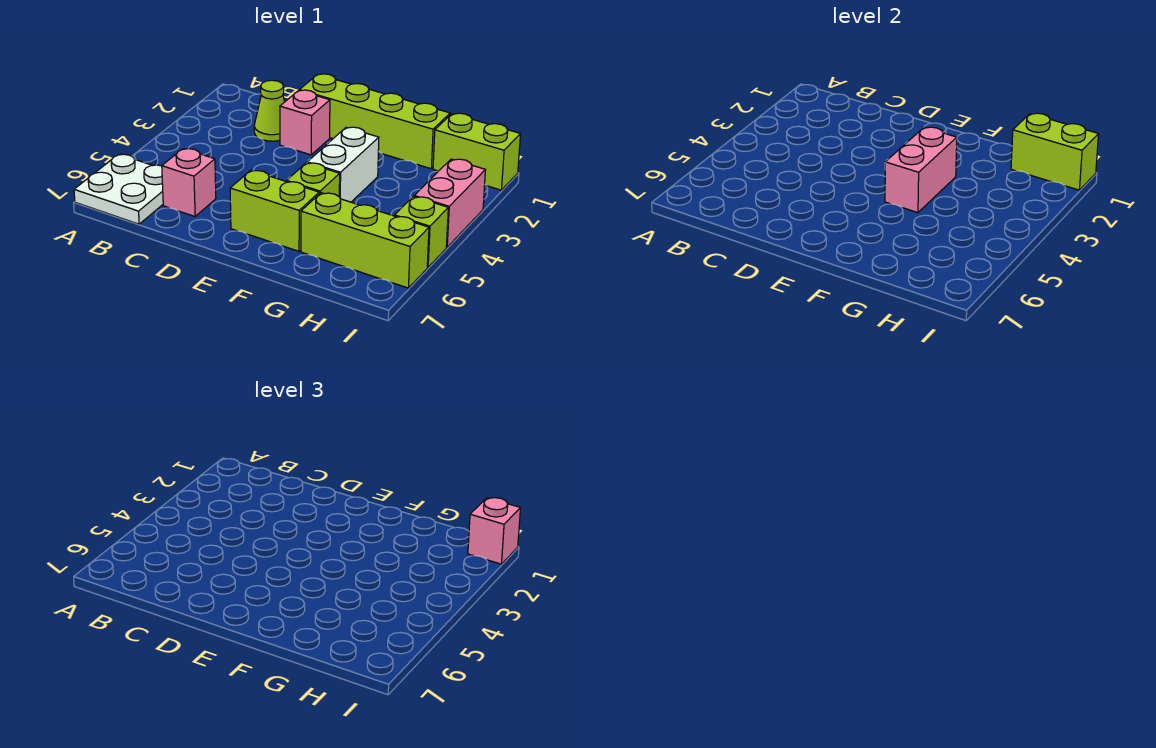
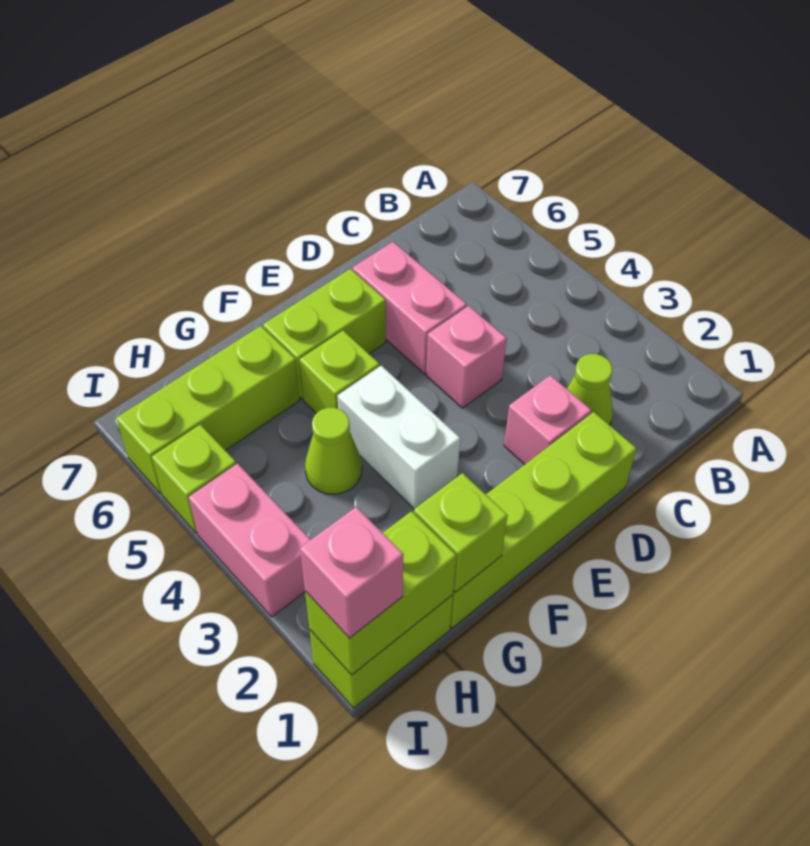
white 2x2 plate [74,154,163,224] -> none
pink 1x1 brick [162,149,216,216] -> pink 1x1 brick moved to [426,306,507,408]
pink 1x2 brick [885,127,957,213] -> pink 1x2 brick moved to [353,242,467,374]
none -> lime 1x1 brick [414,473,508,592]
none -> lime 1x1 cone [305,408,362,494]

